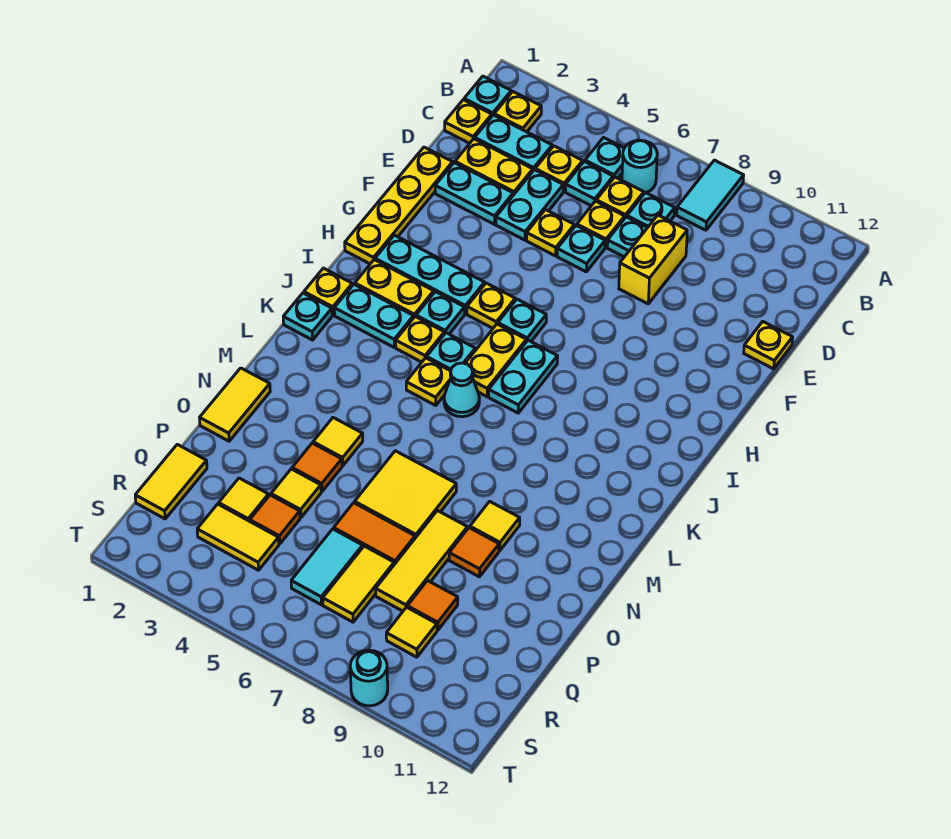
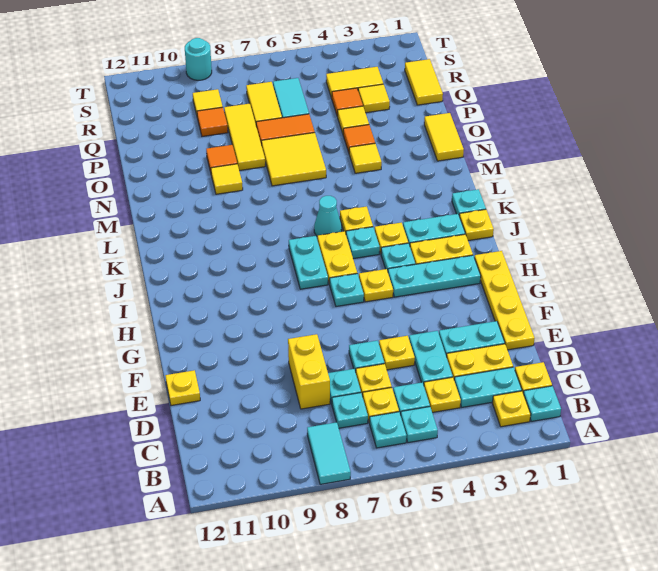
cyan 1x1 round brick [622,140,657,193] -> cyan 1x1 plate [370,412,407,448]

